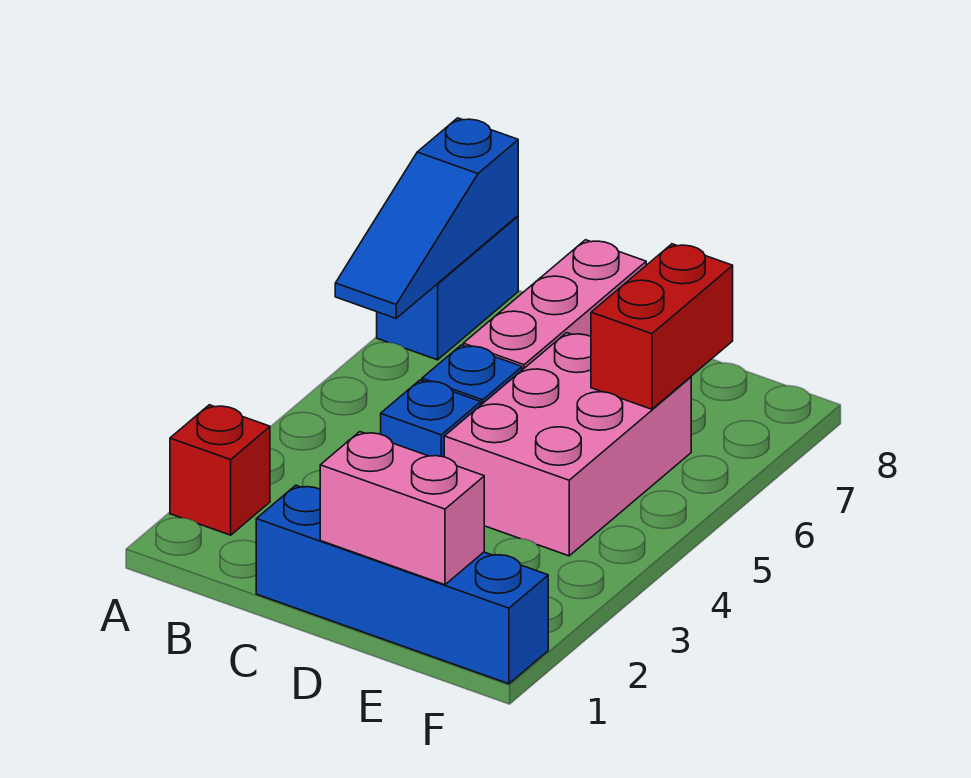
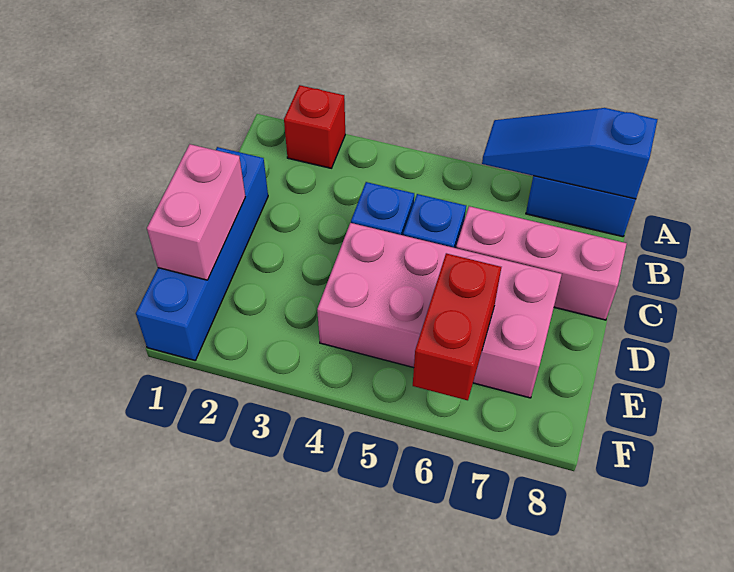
pink 2x3 brick [444,333,691,556] -> pink 2x4 brick [317,223,562,398]
red 1x2 brick [591,244,733,409] -> red 1x2 brick turned to [413,253,501,400]

